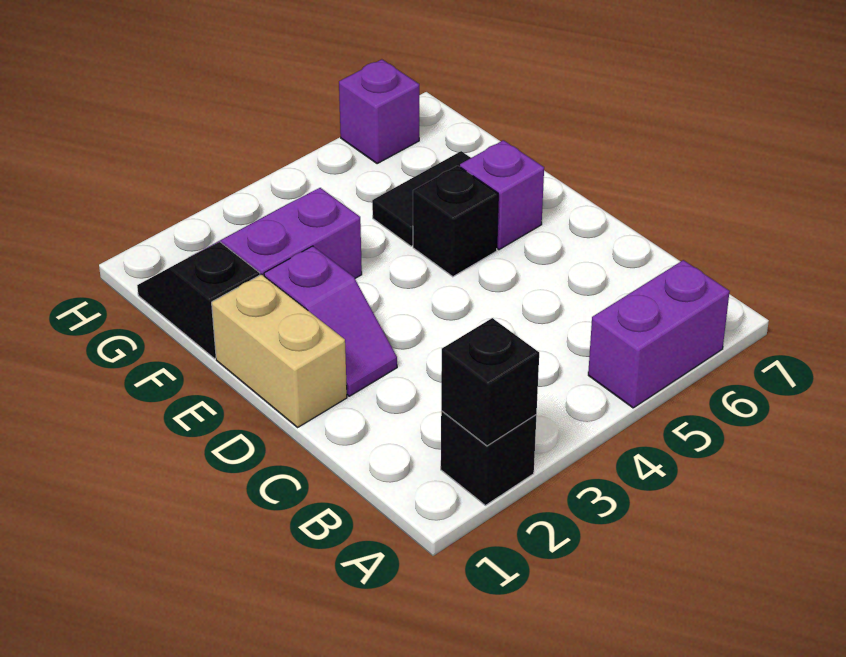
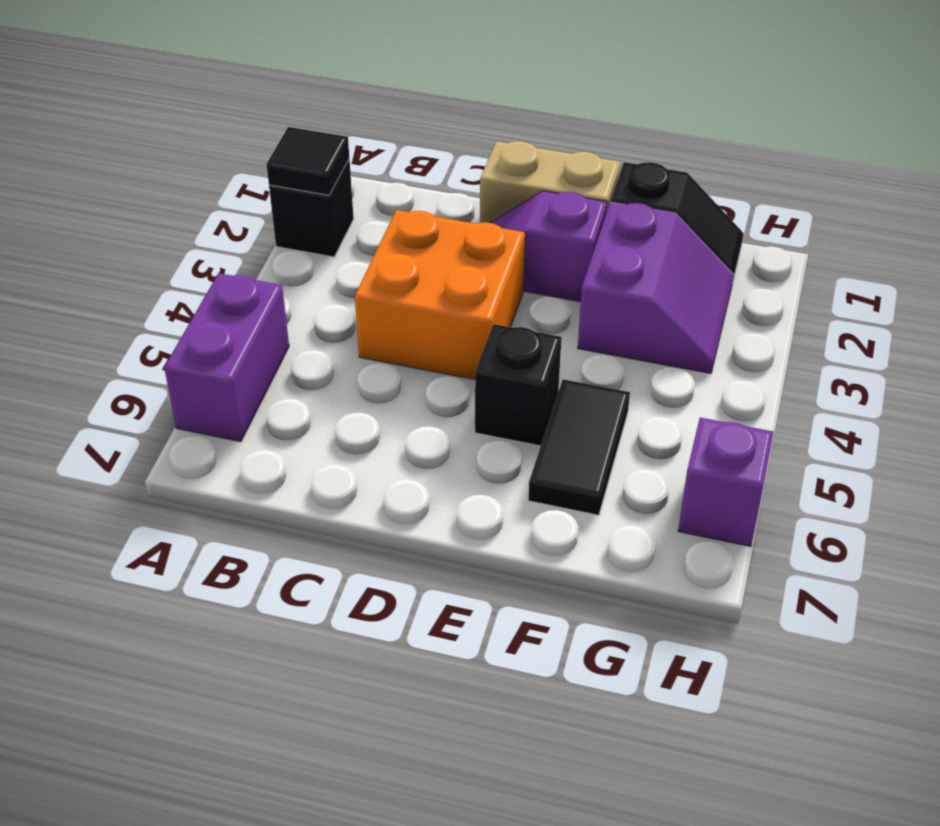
black 1x1 brick [441,318,539,446] -> black 1x1 tile [266,127,349,195]
none -> orange 2x2 brick [355,210,525,380]
purple 1x1 brick [460,140,544,250] -> none

